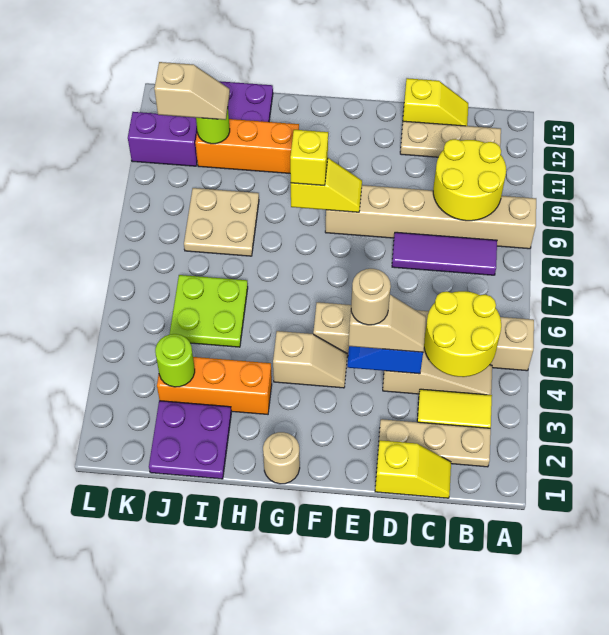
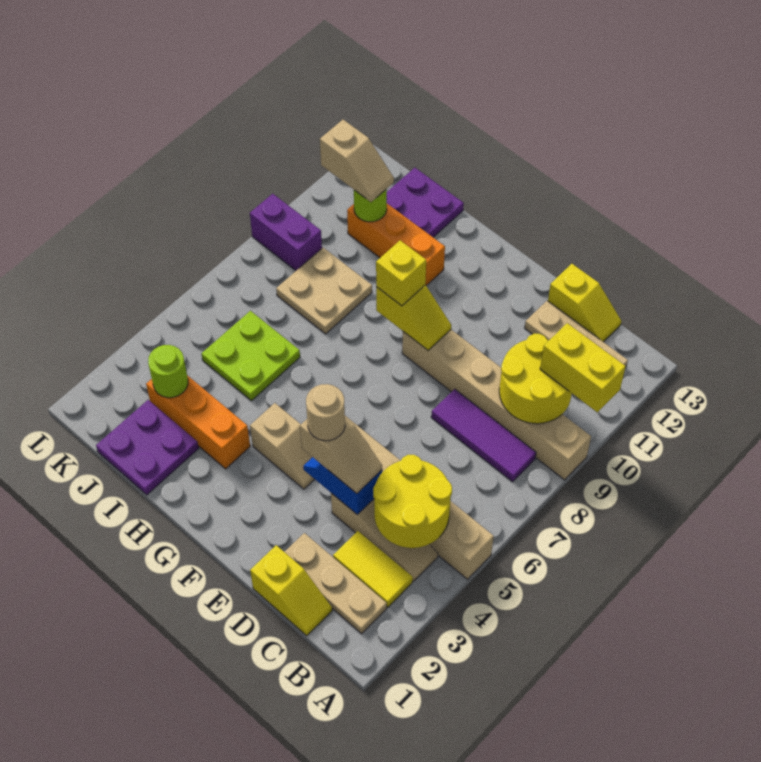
none -> yellow 1x2 brick [540,323,626,412]
tan 1x1 round brick [263,432,300,484] -> none
purple 1x2 brick [128,112,197,166] -> purple 1x2 brick moved to [250,194,322,270]

